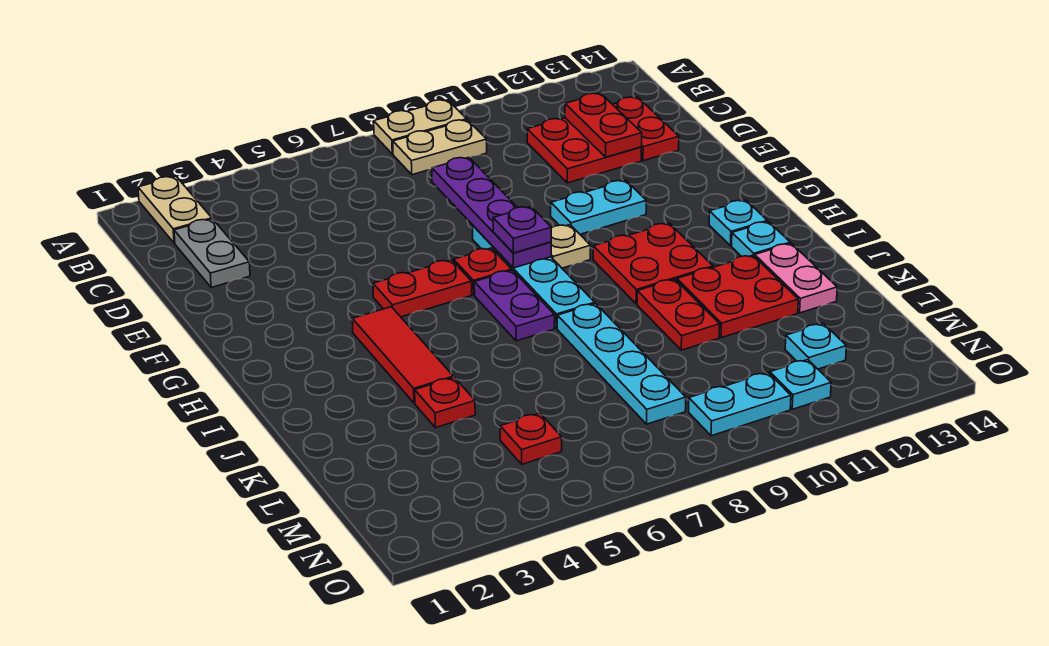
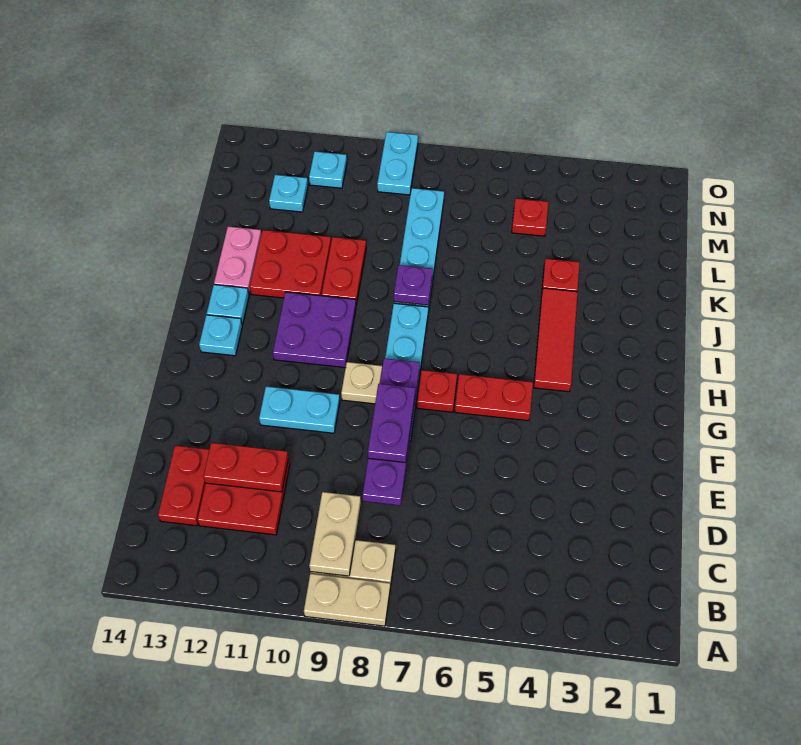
tan 1x2 plate [138,176,212,243] -> tan 1x2 plate moved to [309,492,361,576]
grey 1x2 plate [174,219,250,288] -> none
red 1x2 plate [565,93,642,157] -> red 1x2 plate turned to [203,443,288,492]
purple 1x1 plate [493,207,551,253] -> purple 1x1 plate moved to [394,265,433,305]
purple 1x2 plate [474,270,555,341] -> purple 1x2 plate moved to [368,384,415,463]
red 2x2 plate [593,223,713,304] -> purple 2x2 plate [273,292,356,368]
cyan 1x2 plate [689,372,791,436] -> cyan 1x2 plate turned to [377,132,418,195]

